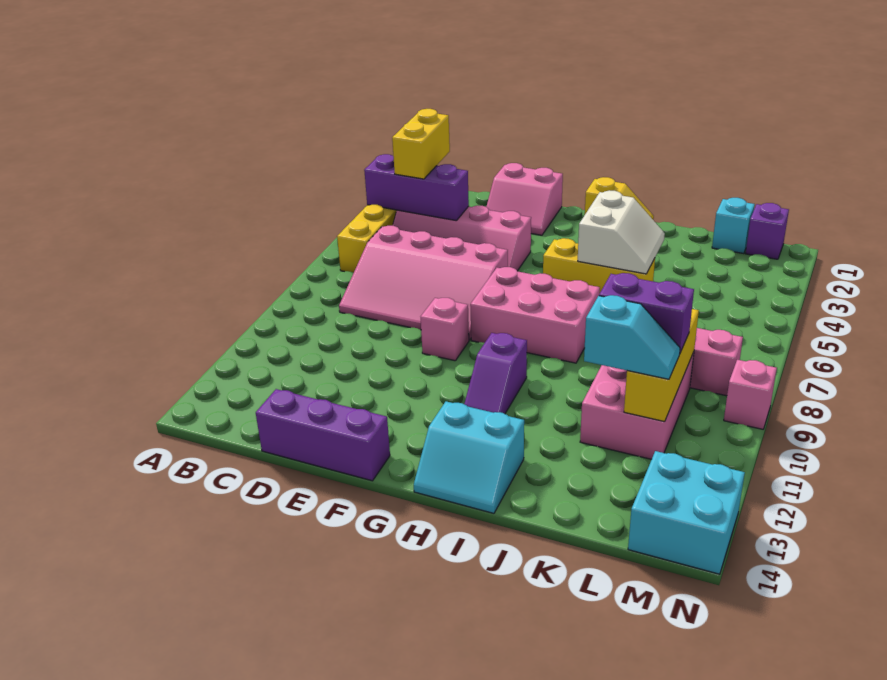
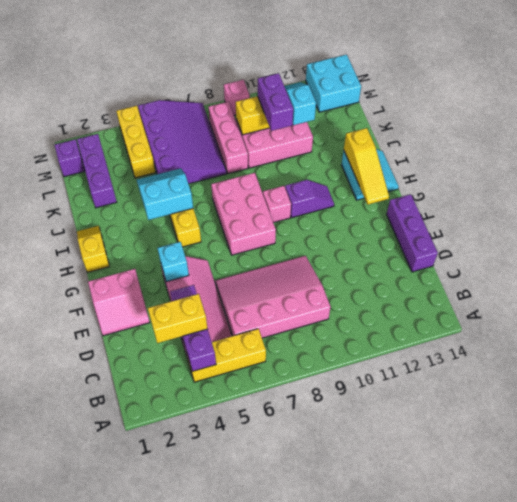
pink 3x4 slope [339,226,508,340] -> pink 3x4 slope turned to [215,256,331,338]
pink 2x2 slope [486,163,563,235] -> pink 2x2 slope turned to [88,269,150,336]
pink 1x1 brick [421,298,469,361] -> pink 1x1 brick moved to [263,186,291,223]
none -> yellow 1x3 slope [344,128,389,204]
white 2x2 slope [578,190,665,274] -> cyan 2x2 slope [137,168,193,220]
none -> purple 1x3 brick [77,134,117,208]
none -> purple 3x4 slope [138,100,227,184]
cyan 1x1 brick [712,198,755,254] -> cyan 1x1 brick moved to [158,242,189,282]
none -> yellow 1x3 brick [116,106,156,178]

